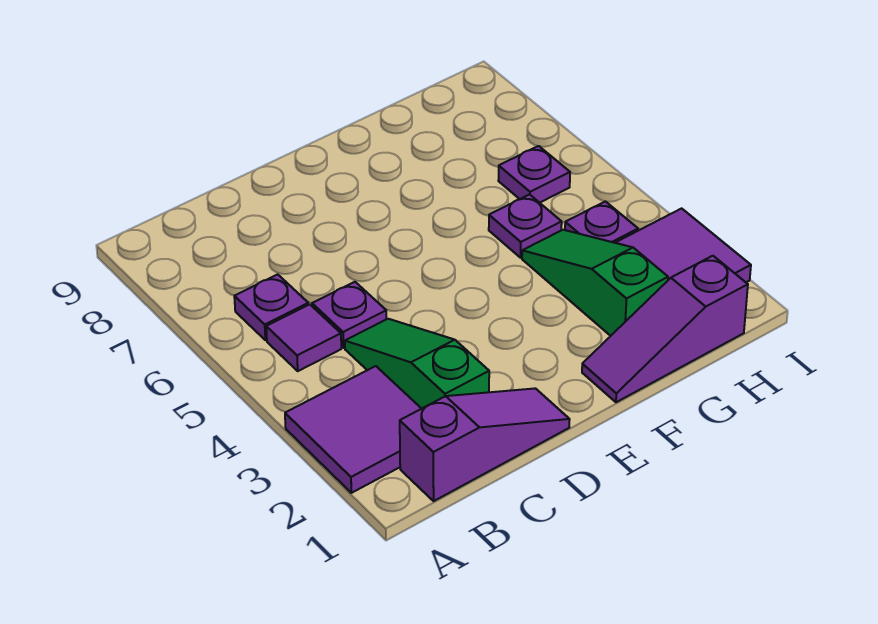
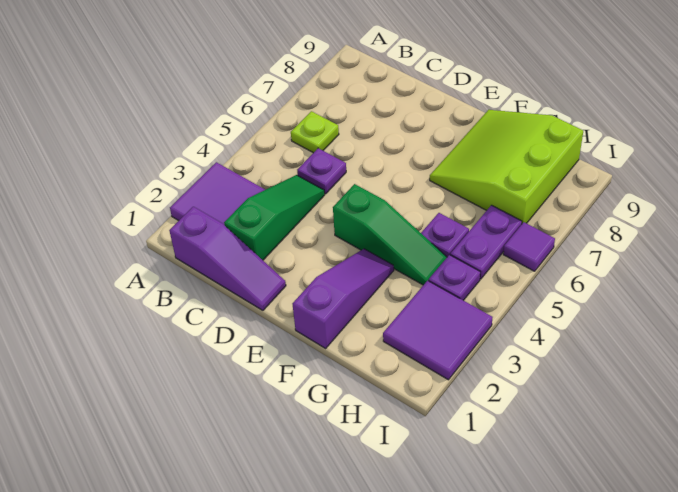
purple 1x1 tile [266,304,341,371] -> purple 1x1 tile moved to [503,222,555,271]
purple 1x1 plate [234,274,308,340] -> lime 1x1 plate [291,111,339,153]
purple 1x3 slope [582,256,748,402] -> purple 1x3 slope turned to [293,249,394,348]
none -> lime 3x3 slope [430,110,583,223]
green 1x3 slope [522,230,668,336] -> green 1x3 slope turned to [333,184,447,285]
purple 1x1 plate [498,146,570,203] -> purple 1x2 plate [450,205,522,279]

